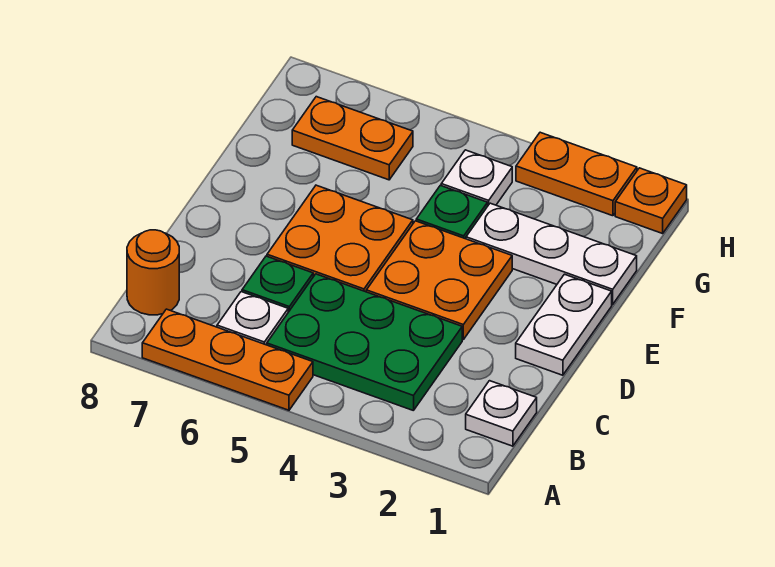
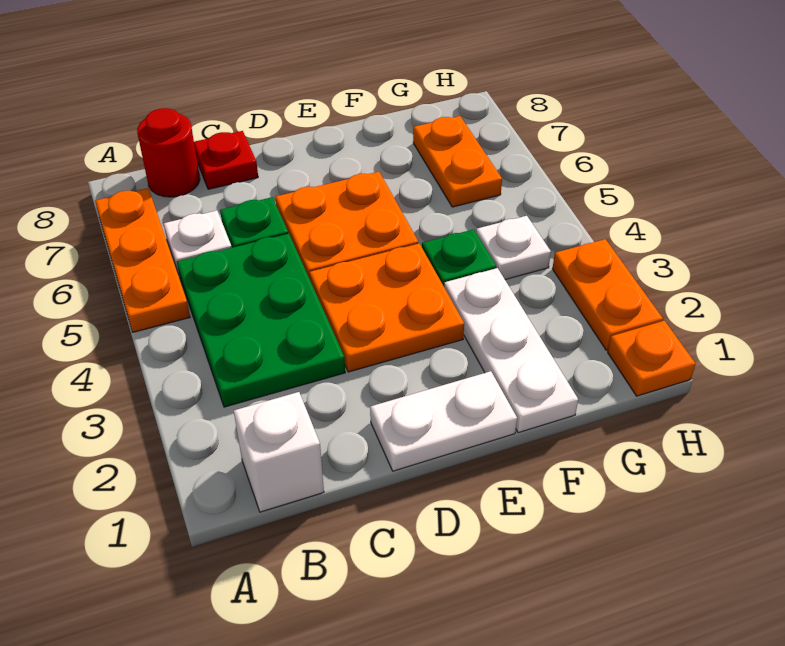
white 1x1 plate [466,381,537,446] -> white 1x1 brick [234,392,324,512]
orange 1x1 round brick [127,230,179,315] -> red 1x1 round brick [137,108,200,197]
none -> red 1x1 plate [194,131,258,189]

